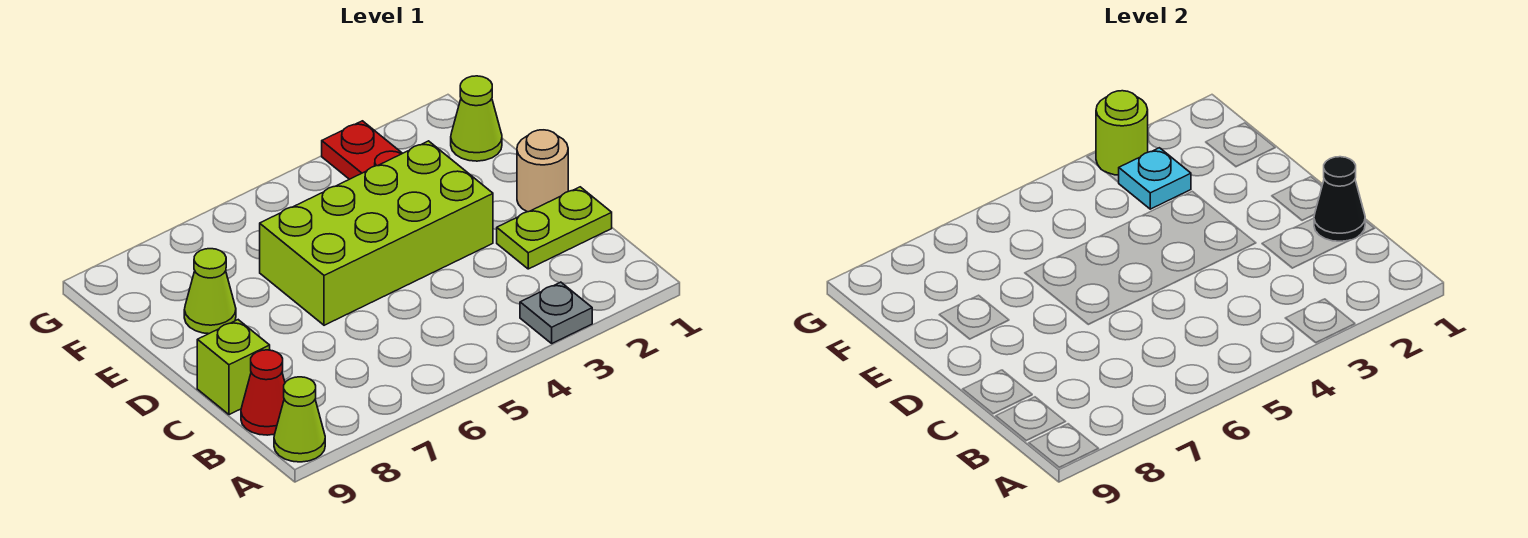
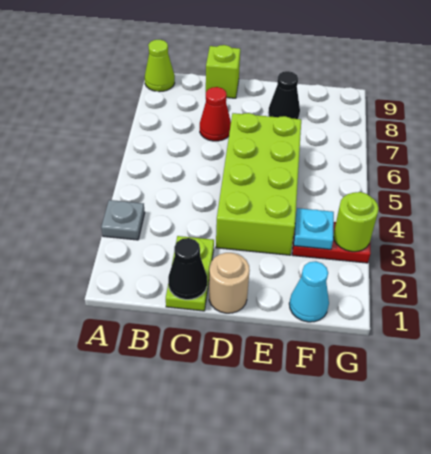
red 1x1 cone [241,350,285,435] -> red 1x1 cone moved to [200,87,231,141]
lime 1x1 cone [184,249,236,334] -> black 1x1 cone [268,71,300,119]
lime 1x1 cone [451,76,502,161] -> cyan 1x1 cone [289,261,329,322]

